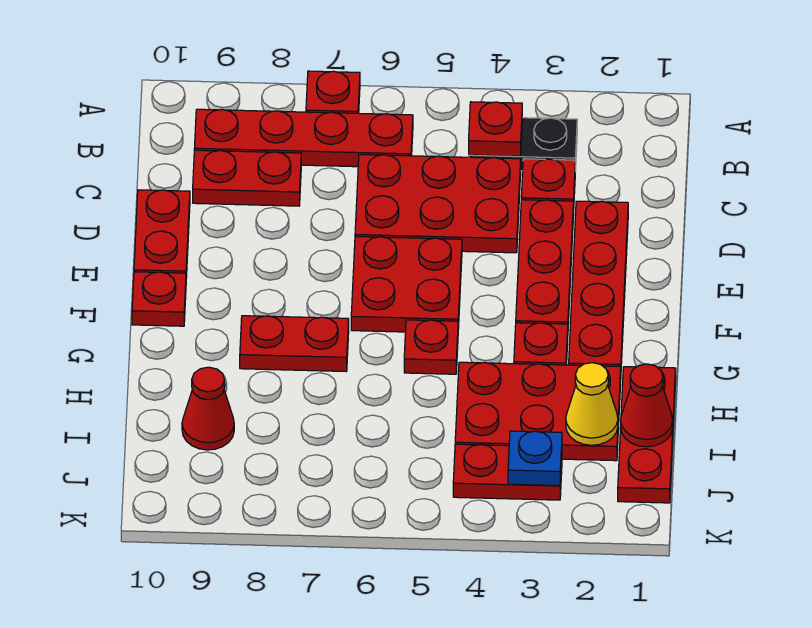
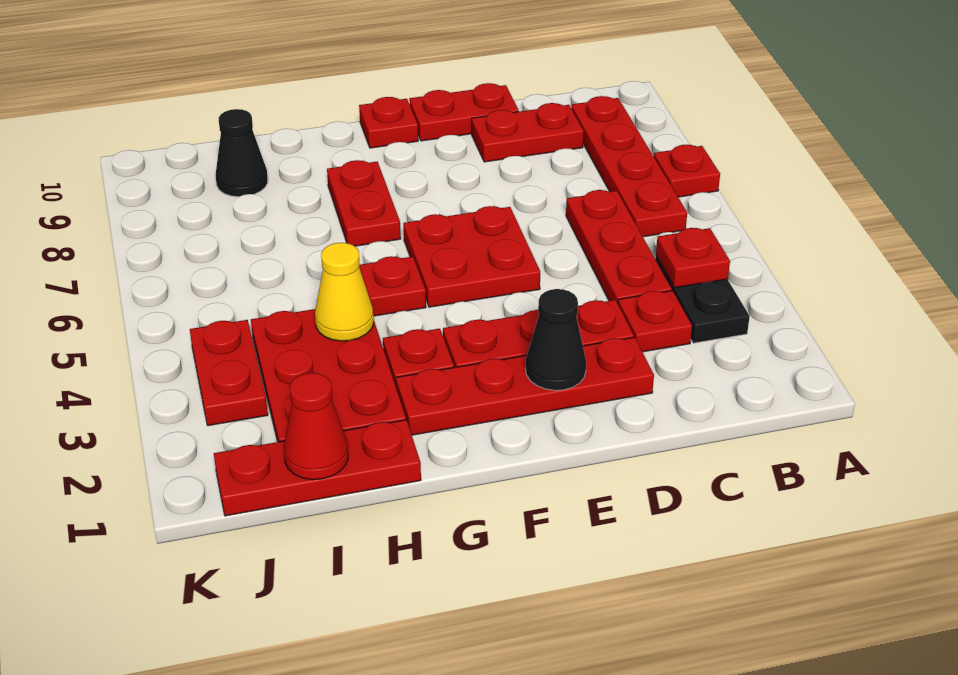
red 2x3 plate [355,155,521,253] -> red 1x3 plate [566,190,672,303]
red 1x2 plate [193,150,301,206] -> red 1x2 plate turned to [472,103,584,162]
none -> black 1x1 cone [525,289,586,390]
yellow 1x1 cone [566,363,618,445] -> yellow 1x1 cone moved to [315,243,374,341]
red 1x1 cone [182,367,234,450] -> black 1x1 cone [216,109,268,197]
blue 1x1 plate [508,431,562,486] -> none

